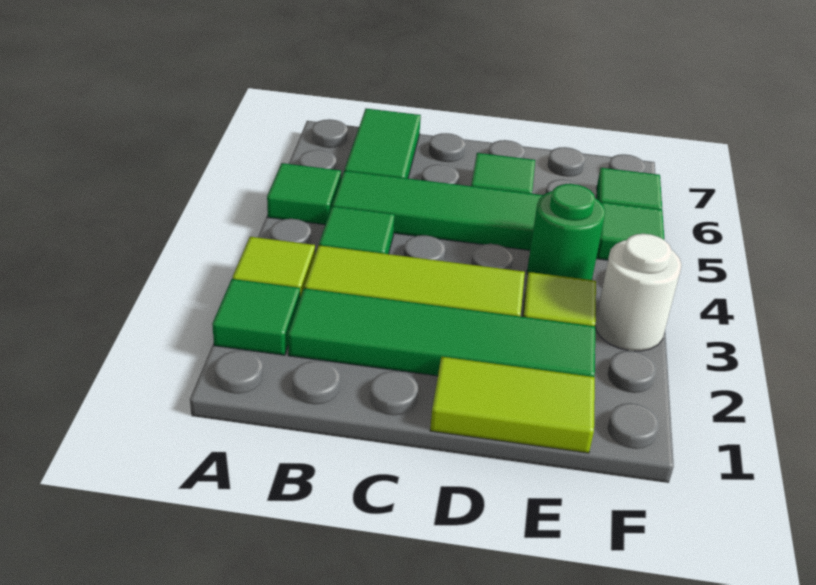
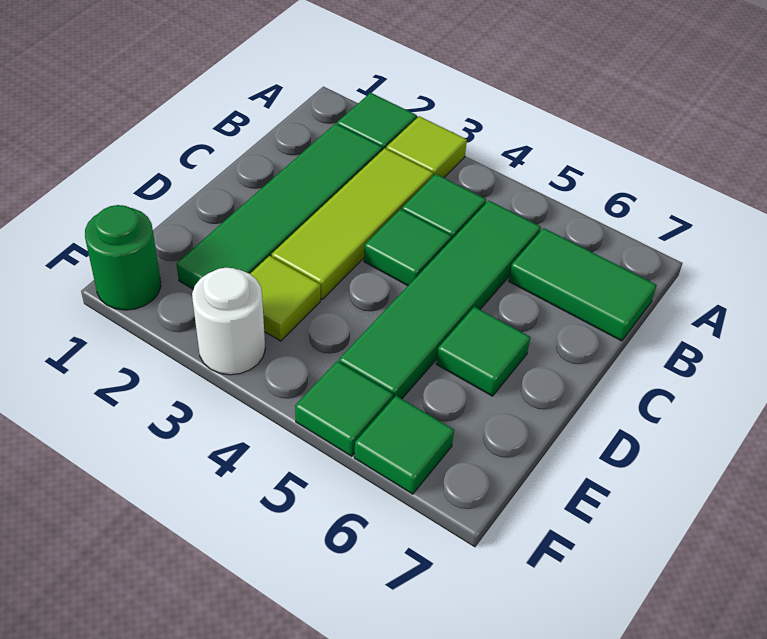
green 1x1 tile [267,163,341,225] -> green 1x1 tile moved to [364,209,451,286]
lime 1x2 tile [430,357,595,453] -> none
green 1x1 round brick [527,184,605,280] -> green 1x1 round brick moved to [85,205,161,310]

